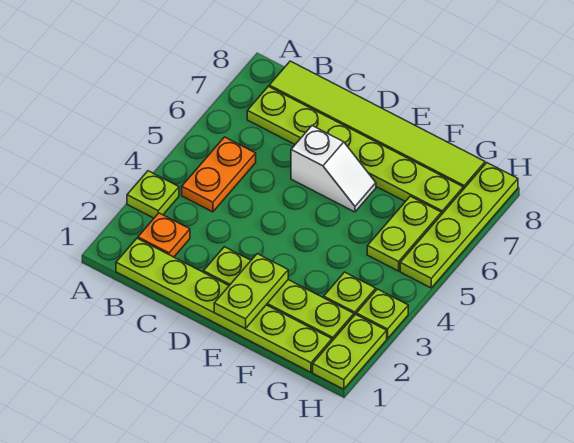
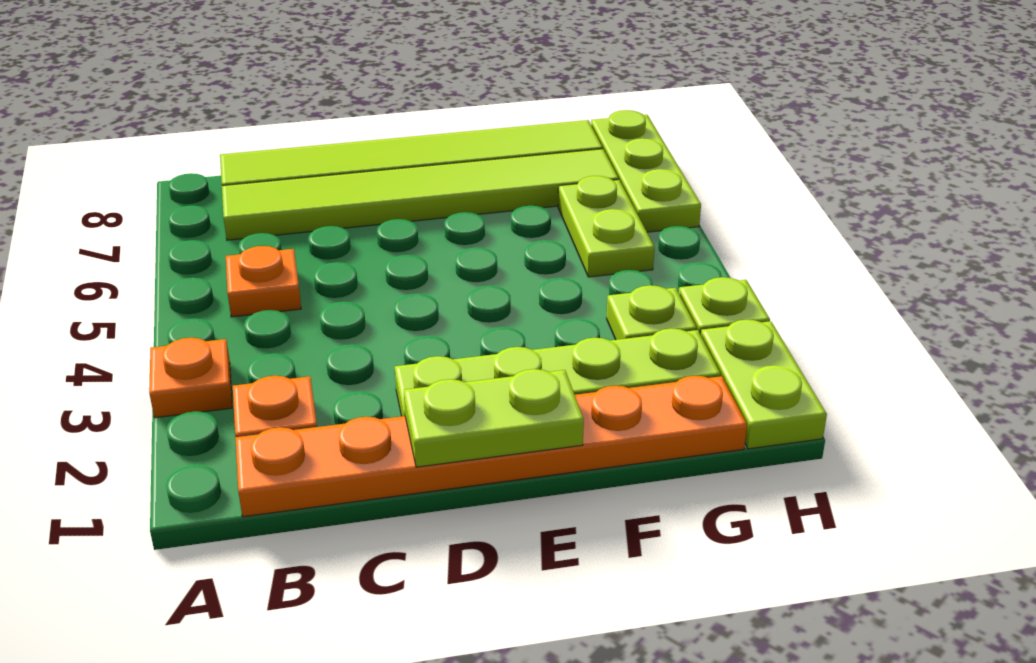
lime 1x1 plate [127,171,179,218] -> orange 1x1 plate [149,338,232,418]
lime 1x6 plate [116,238,332,372] -> orange 1x6 plate [235,376,747,517]
orange 1x2 plate [182,137,256,212] -> orange 1x1 plate [226,246,301,317]
lime 1x6 plate [247,86,463,215] -> lime 1x6 tile [222,149,619,240]
white 1x2 slope [291,126,376,212] -> none
lime 1x2 plate [214,254,288,329] -> lime 1x2 plate turned to [404,369,584,467]
lime 1x4 plate [400,163,518,288] -> lime 1x3 plate [591,110,701,232]

